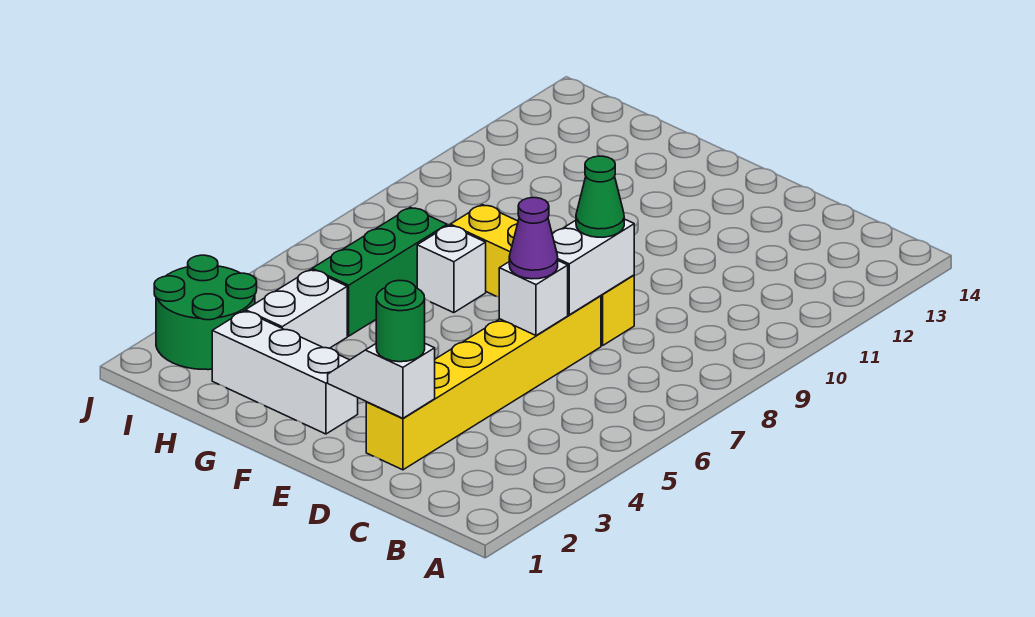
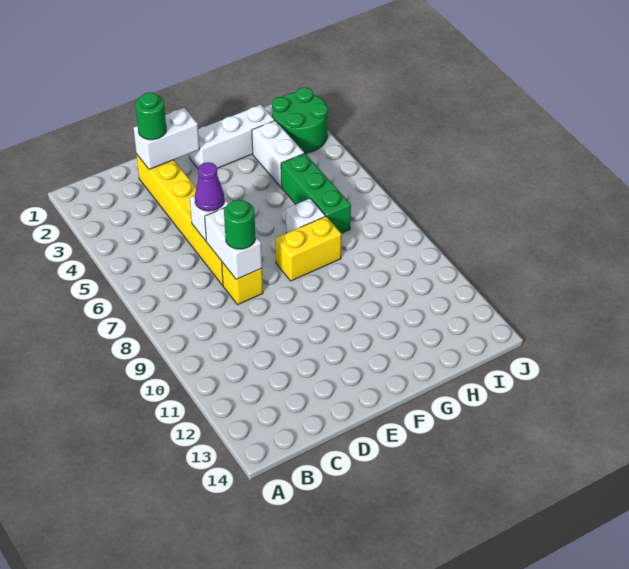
white 1x2 slope [328,344,435,418] -> white 1x2 brick [134,108,199,169]
green 1x1 cone [576,156,624,237] -> green 1x1 round brick [224,200,255,249]

